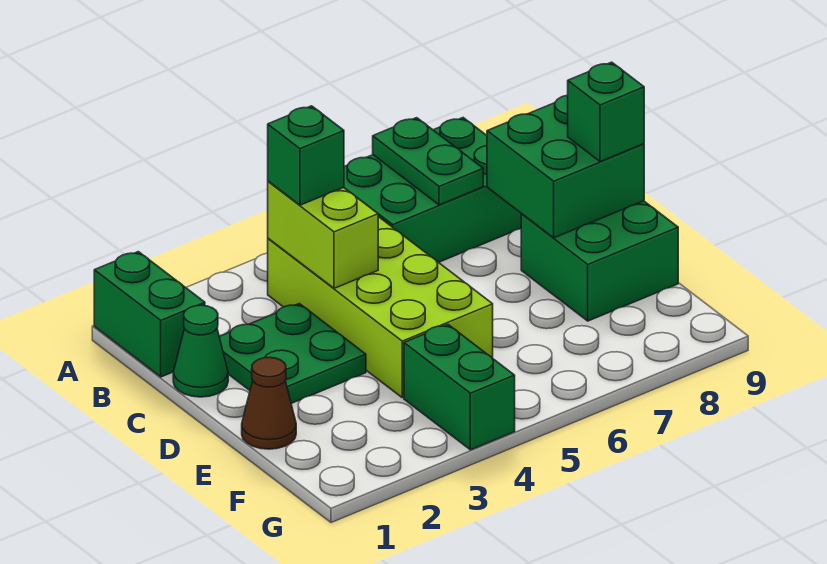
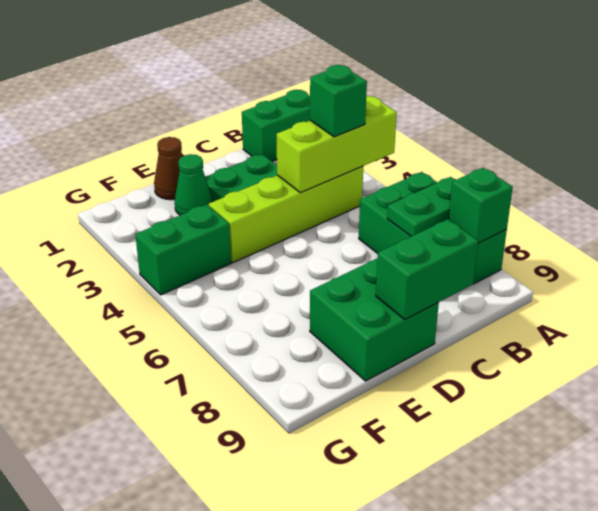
lime 2x4 brick [268,217,493,398] -> lime 1x4 brick [209,166,363,263]
lime 1x2 brick [268,181,378,288] -> lime 1x3 brick [277,96,397,193]
green 1x1 cone [173,305,228,397] -> green 1x1 cone moved to [175,154,212,215]
green 2x2 brick [487,95,644,238] -> green 1x2 brick [376,219,478,319]
green 1x1 brick [568,62,644,162] -> green 1x1 brick moved to [449,168,513,243]

